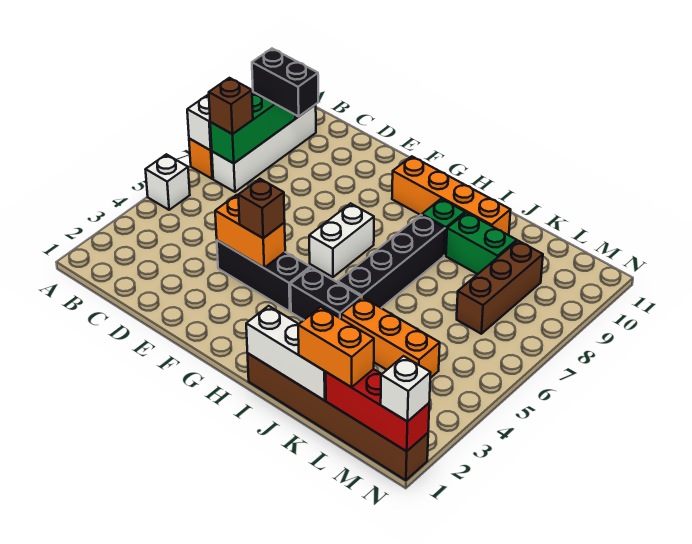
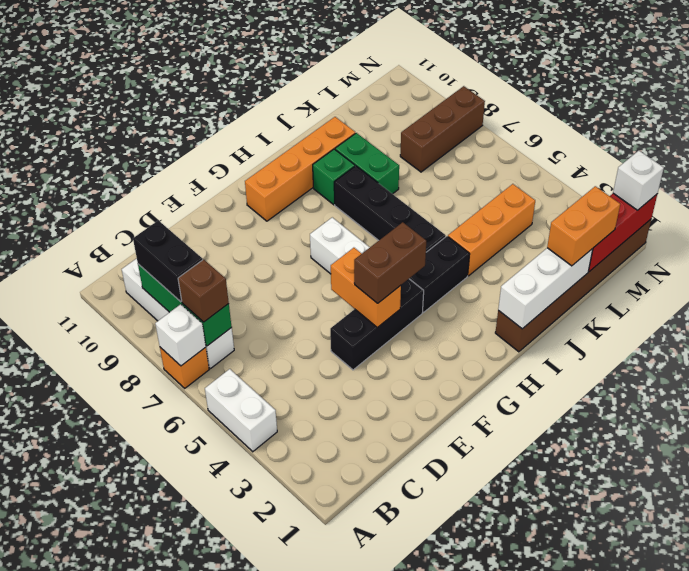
white 1x1 brick [145,154,190,210] -> white 1x2 brick [205,369,277,452]
black 1x2 brick [252,49,318,117] -> black 1x2 brick turned to [133,220,203,302]
orange 1x2 brick [215,195,285,268] -> orange 1x2 brick turned to [331,248,401,328]
brown 1x1 brick [238,179,285,238] -> brown 1x2 brick [354,222,426,303]
green 1x2 brick [446,213,517,274] -> green 1x2 brick turned to [335,133,399,194]
brown 1x3 brick [457,241,543,334] -> brown 1x3 brick turned to [400,86,485,172]

